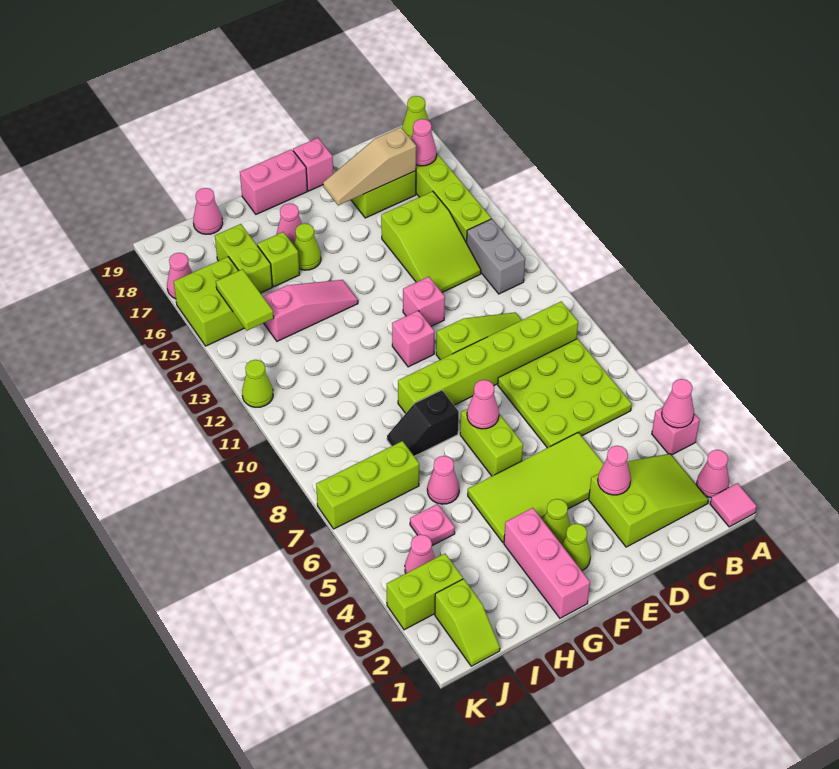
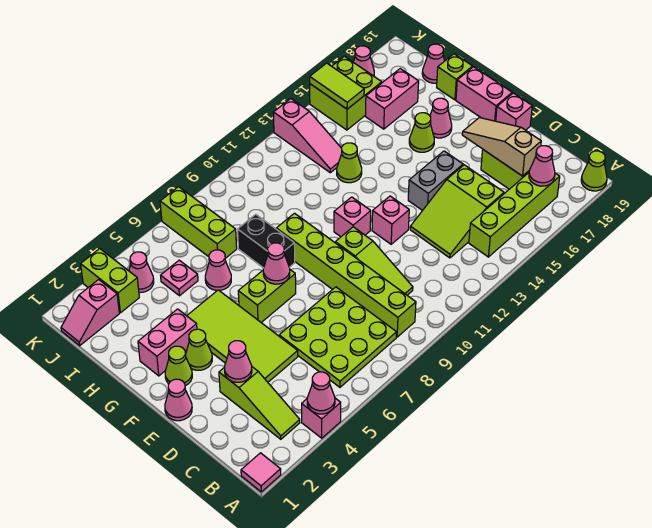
pink 1x1 cone [697,450,729,498] -> pink 1x1 cone moved to [165,379,192,421]
lime 2x3 slope [589,454,708,547] -> lime 1x3 slope [219,367,300,439]
grey 1x2 brick [467,219,525,294] -> grey 1x2 brick moved to [408,151,463,211]
pink 1x3 brick [504,508,590,618] -> pink 1x2 brick [138,309,197,376]
black 1x2 slope [387,390,459,456] -> black 1x2 brick [238,214,295,268]
pink 1x3 slope [263,280,358,341] -> pink 1x3 slope moved to [273,99,342,173]
lime 1x1 brick [257,232,300,287] -> lime 1x1 brick moved to [437,54,473,100]
lime 1x2 brick [215,224,272,293] -> pink 1x2 brick [365,69,419,129]
lime 1x2 slope [435,579,500,666] -> pink 1x2 slope [61,279,119,346]
lime 1x2 tile [216,269,274,331] -> lime 1x2 tile turned to [310,63,364,109]
lime 1x1 cone [242,360,273,407] -> lime 1x1 cone moved to [337,143,362,183]

